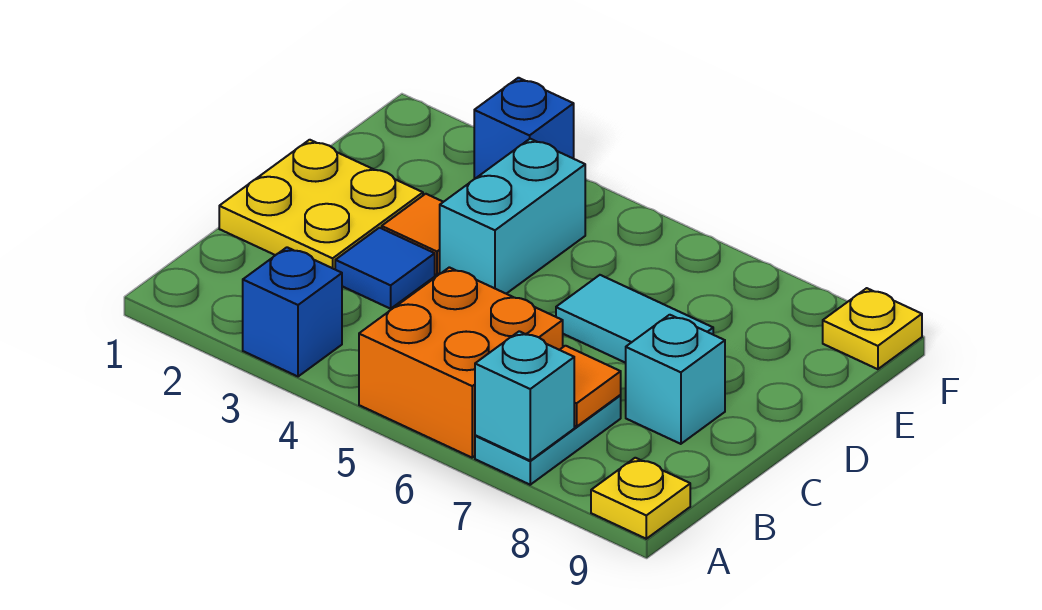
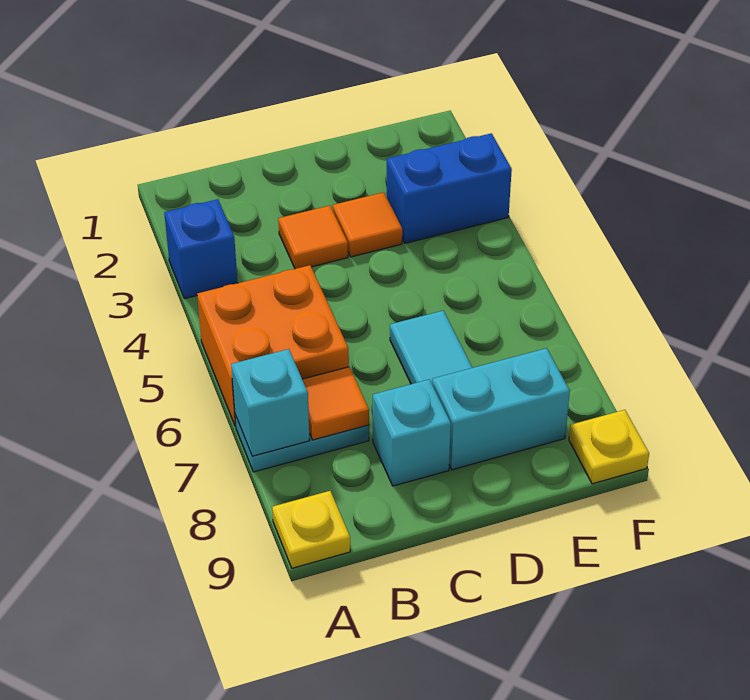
yellow 2x2 plate [219,140,423,269] -> none
blue 1x1 tile [335,228,435,309] -> orange 1x1 tile [278,206,348,269]
cyan 1x2 brick [440,139,585,294] -> cyan 1x2 brick moved to [432,348,570,470]
blue 1x1 brick [474,78,574,179] -> blue 1x2 brick [387,133,512,243]

